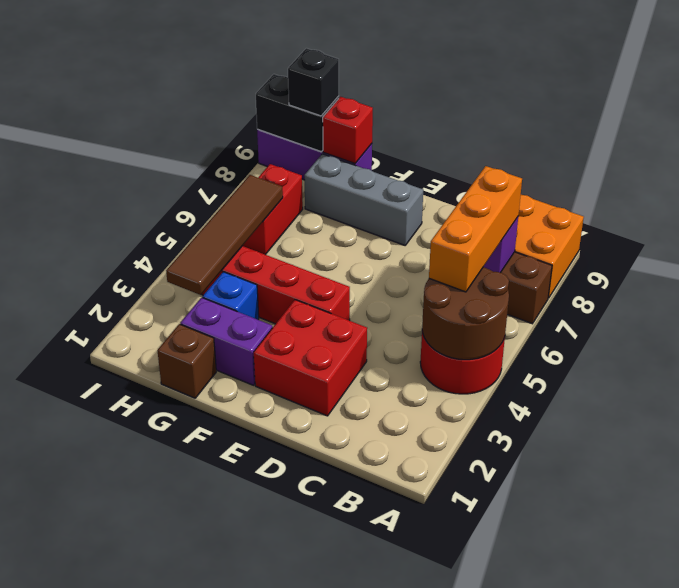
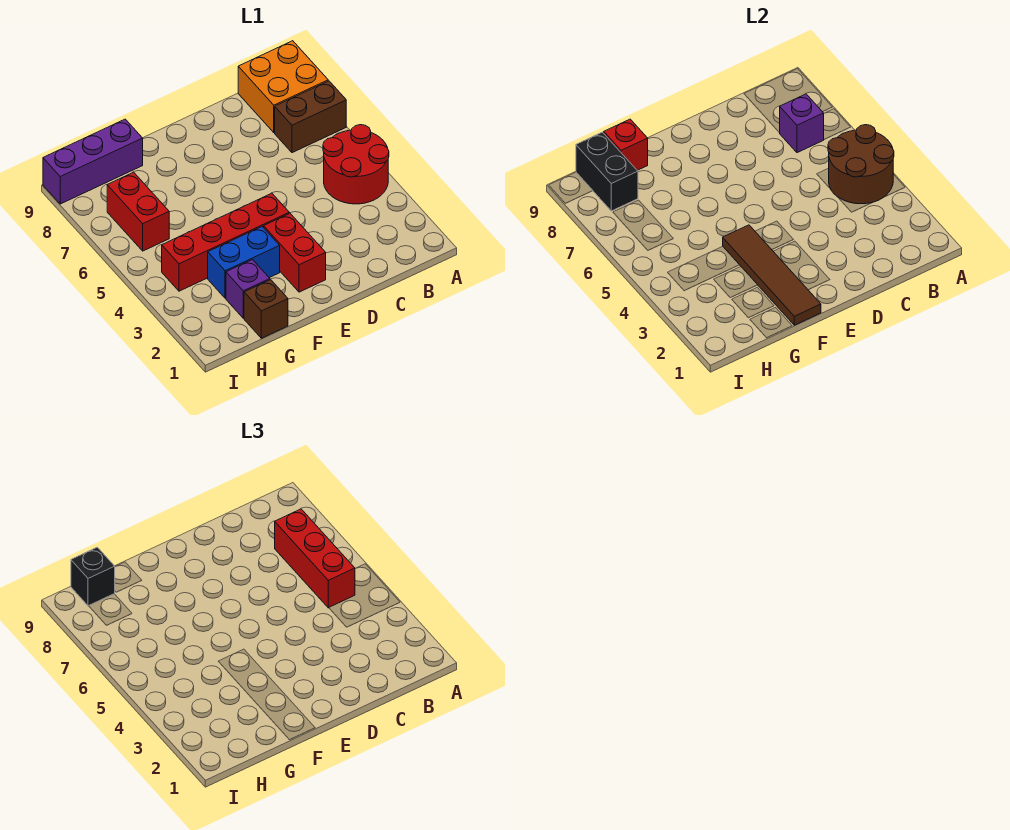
orange 1x3 brick [429,166,522,292] -> red 1x3 brick [275,509,355,608]
red 2x2 brick [254,300,367,416] -> red 1x2 brick [264,213,326,292]
grey 1x3 brick [304,154,423,245] -> none
purple 1x2 brick [180,298,272,385] -> purple 1x1 brick [226,260,270,318]
blue 1x1 brick [202,272,259,320] -> blue 1x2 brick [208,227,280,298]
brown 1x4 tile [166,175,283,295] -> brown 1x4 tile moved to [723,225,821,325]
black 1x2 brick [256,74,339,152] -> black 1x2 brick turned to [576,132,638,211]

